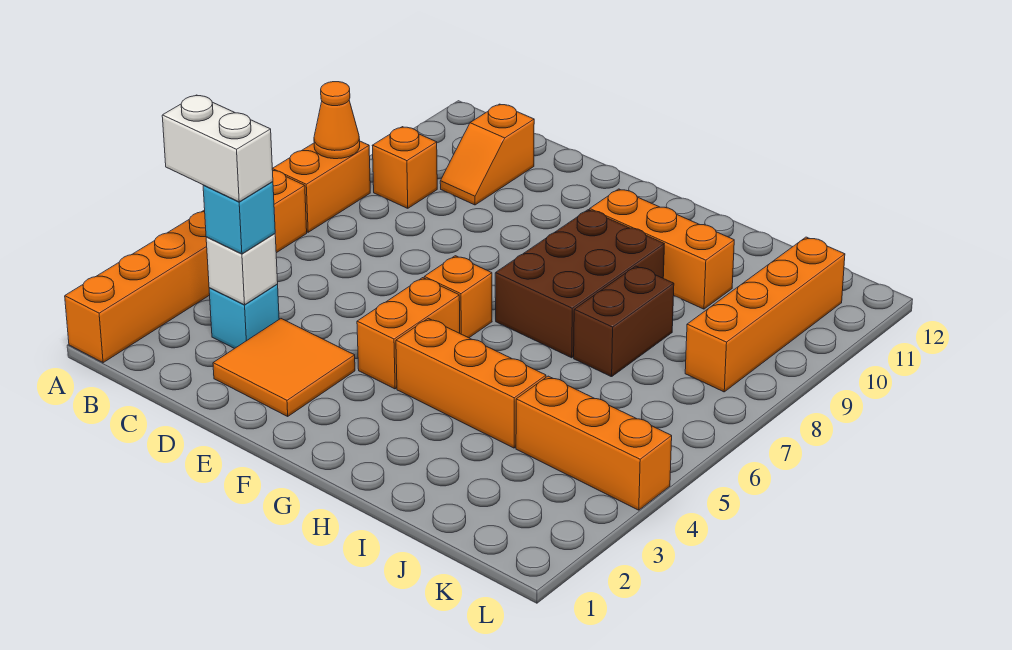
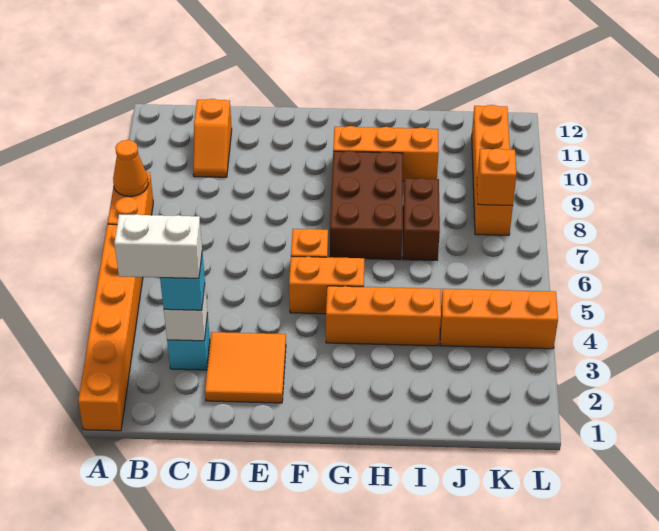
orange 1x1 brick [372,127,437,208] -> orange 1x1 brick moved to [477,148,516,206]
orange 1x2 brick [357,278,460,389] -> orange 1x2 brick turned to [289,256,365,314]

